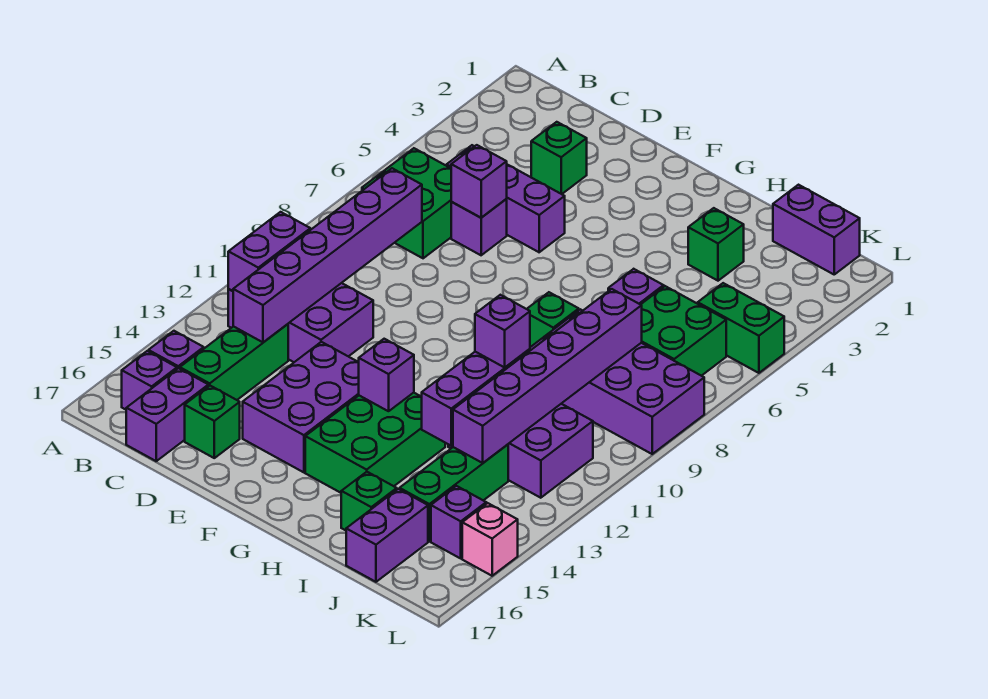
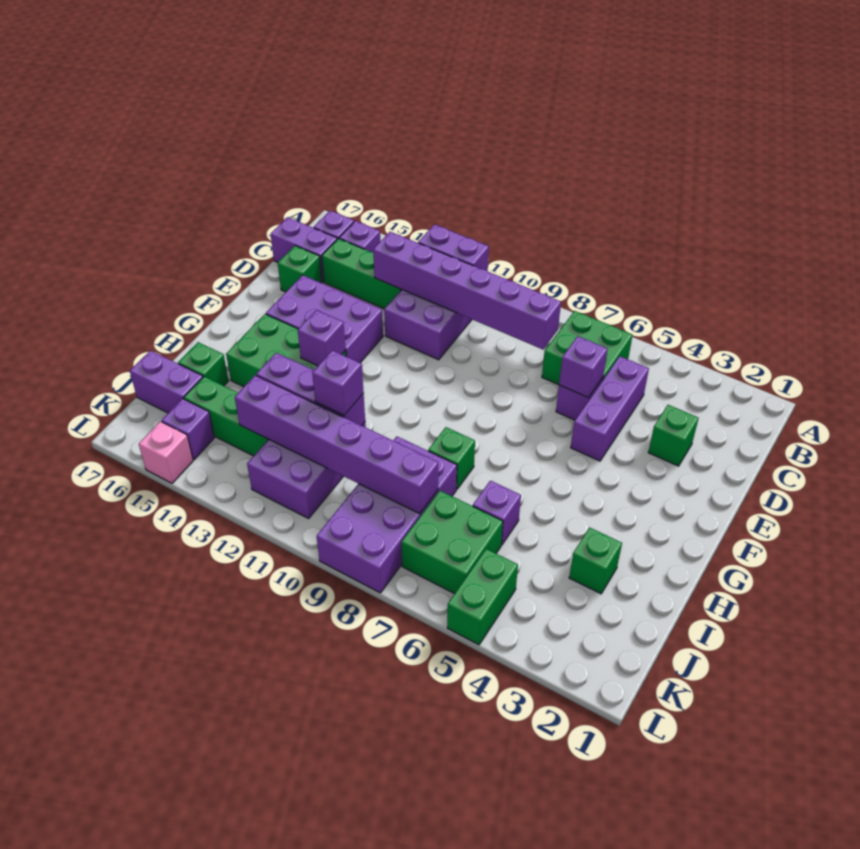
purple 1x2 brick [773,185,860,274] -> none

